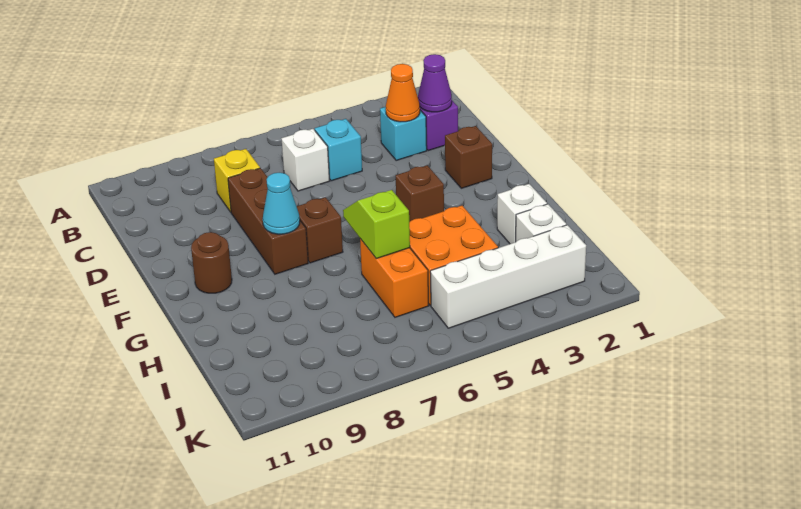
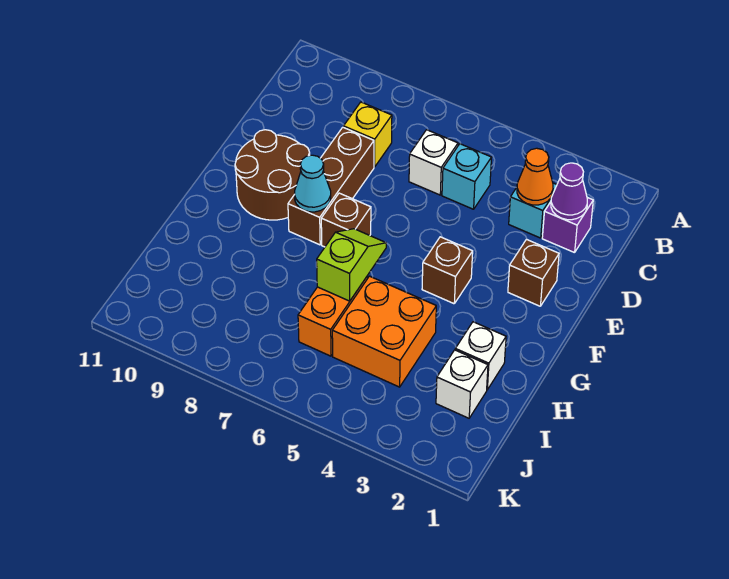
brown 1x1 round brick [191,232,232,293] -> brown 2x2 round brick [235,130,310,220]
white 1x4 brick [430,225,586,328] -> none

